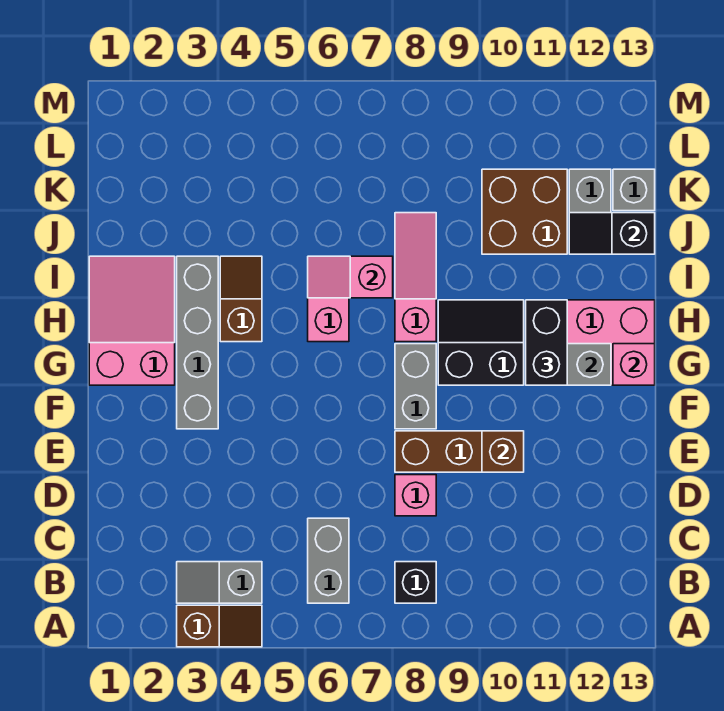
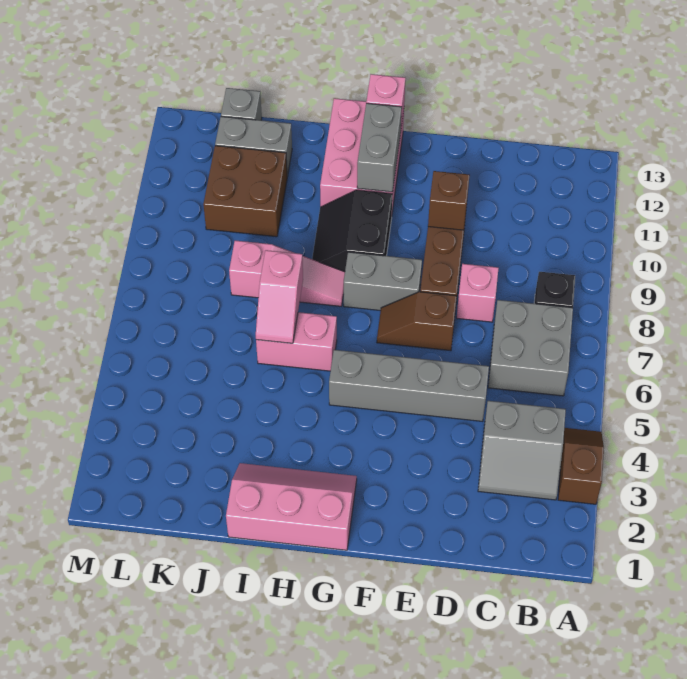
grey 1x2 slope [177,562,262,603] -> grey 2x2 slope [478,401,566,500]
grey 1x2 brick [308,518,349,603] -> grey 2x2 brick [488,300,573,396]
grey 1x4 brick [177,256,218,429] -> grey 1x4 brick moved to [329,350,489,422]
pink 2x3 slope [89,256,175,385] -> pink 2x3 slope turned to [226,463,357,550]
black 1x2 brick [526,300,567,385] -> none
brown 1x2 slope [220,256,262,342] -> brown 1x2 slope moved to [377,292,457,351]
pink 1x3 slope [395,213,436,342] -> pink 1x3 slope turned to [229,240,345,306]
black 1x2 slope [569,213,655,254] -> none

